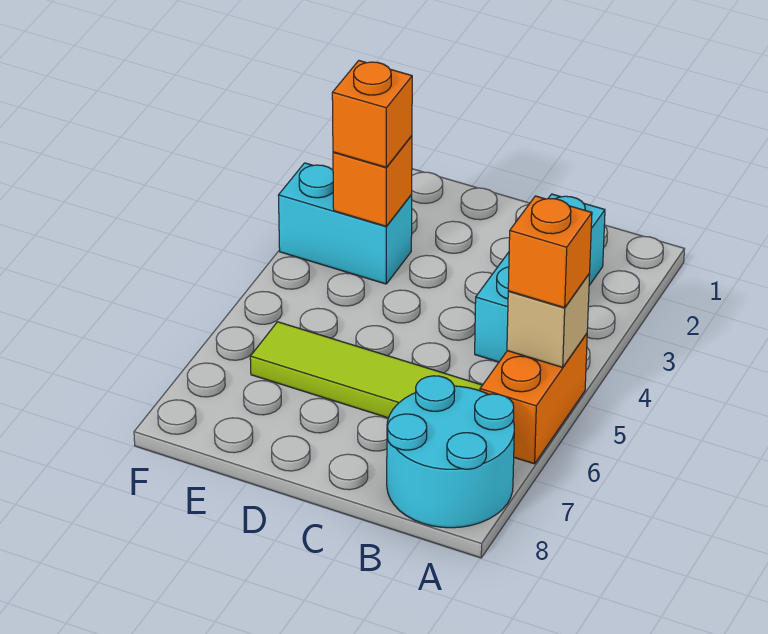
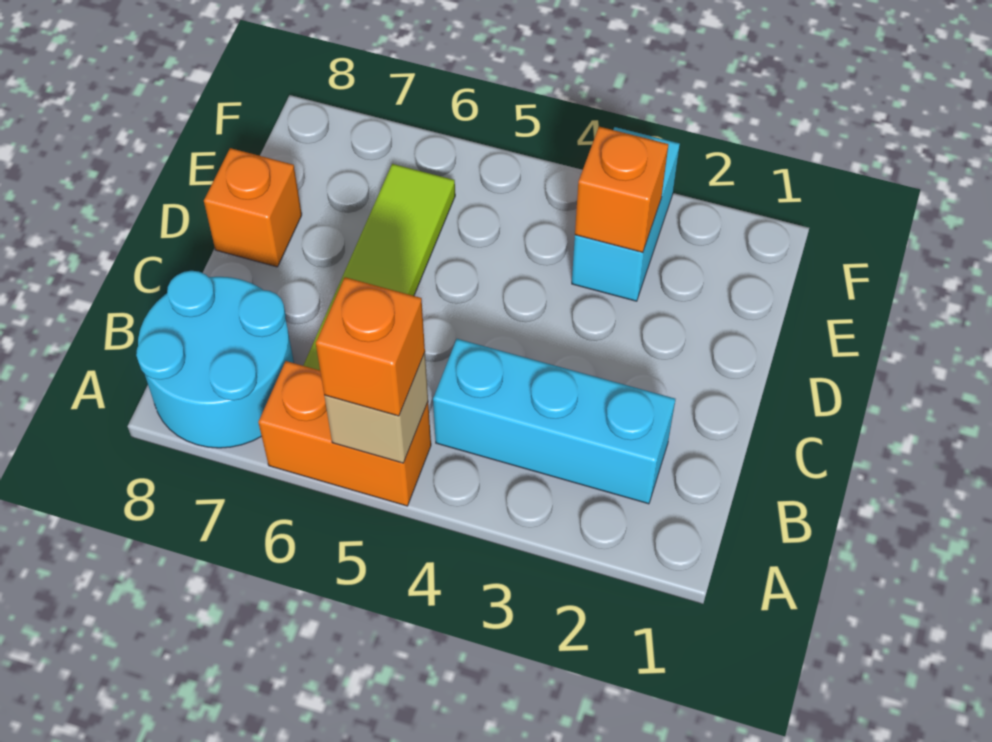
orange 1x1 brick [332,61,412,167] -> orange 1x1 brick moved to [204,148,302,267]

